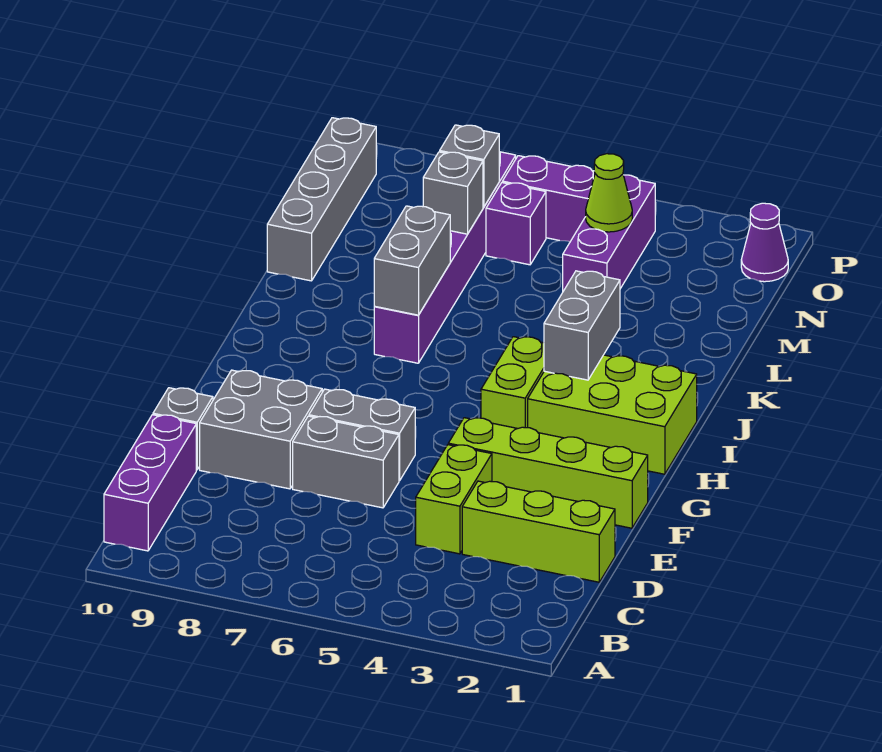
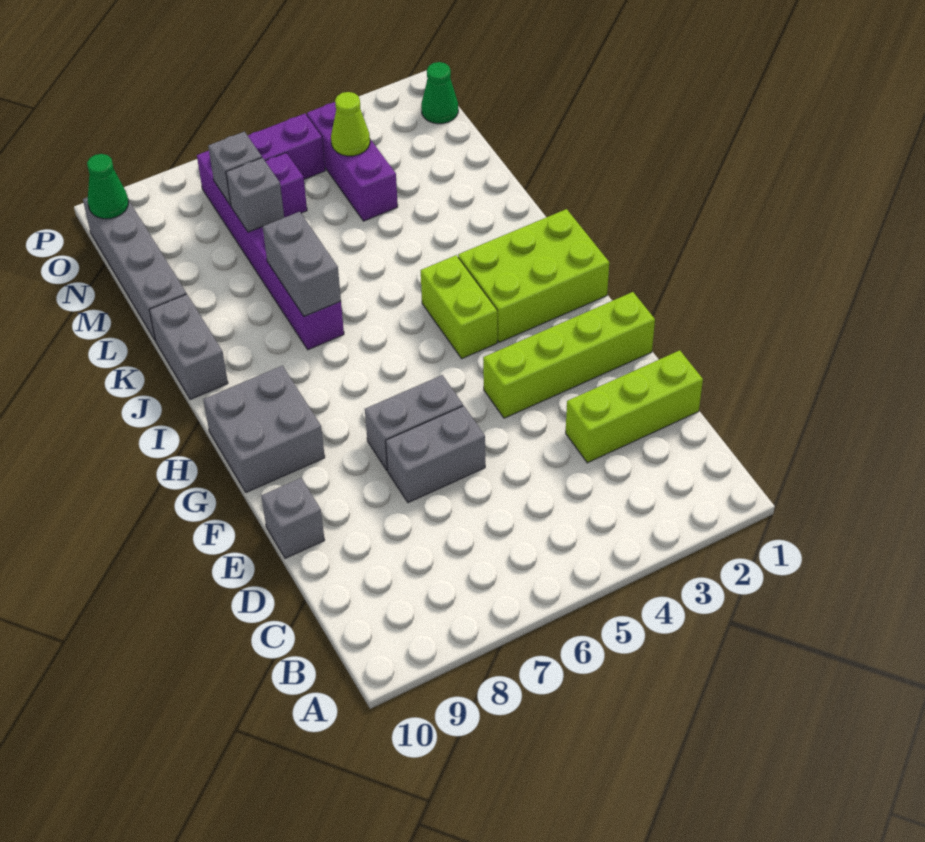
purple 1x3 brick [104,415,196,551] -> none
lime 1x2 brick [416,445,492,554] -> none
grey 2x2 brick [200,370,322,489] -> grey 2x2 brick moved to [203,366,325,492]
grey 1x2 brick [544,271,620,380] -> grey 1x2 brick moved to [149,294,228,400]
purple 1x1 cone [741,203,788,282] -> green 1x1 cone [421,62,458,124]
none -> green 1x1 cone [87,154,129,219]

